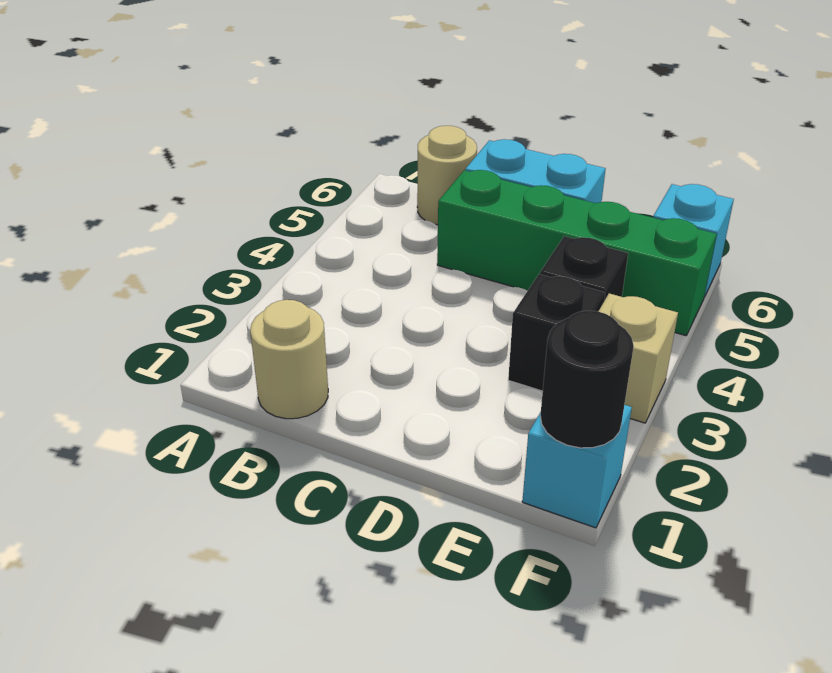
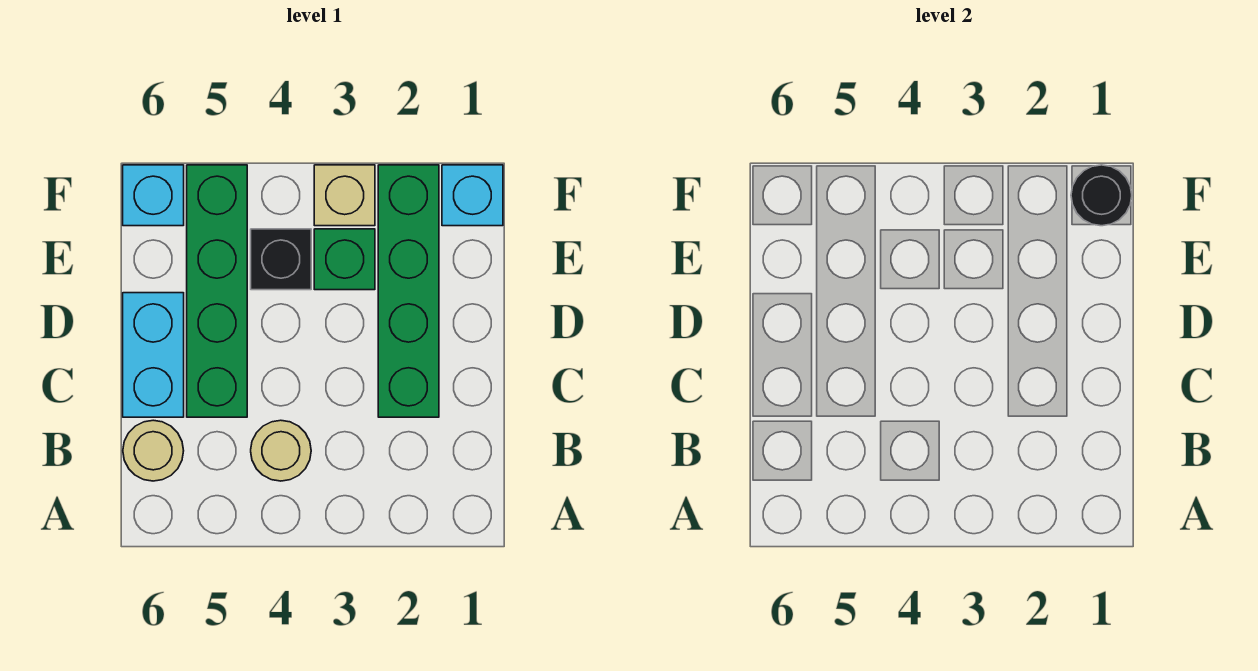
tan 1x1 round brick [250,300,328,419] -> tan 1x1 round brick moved to [251,420,311,481]
none -> green 1x4 brick [378,165,439,417]
black 1x1 brick [508,274,605,391] -> green 1x1 brick [314,229,375,290]

